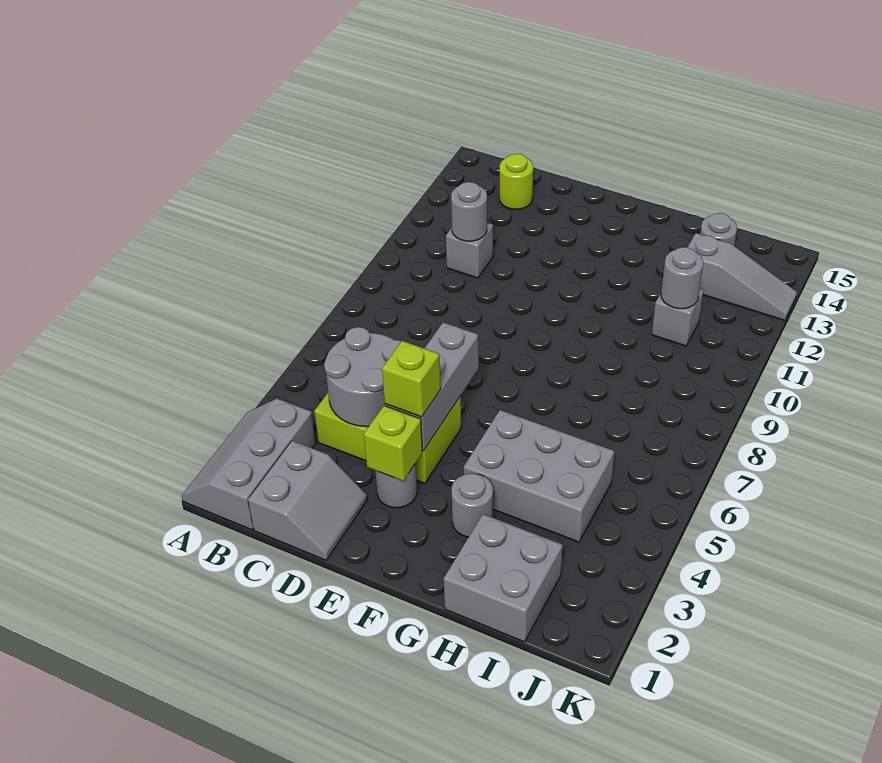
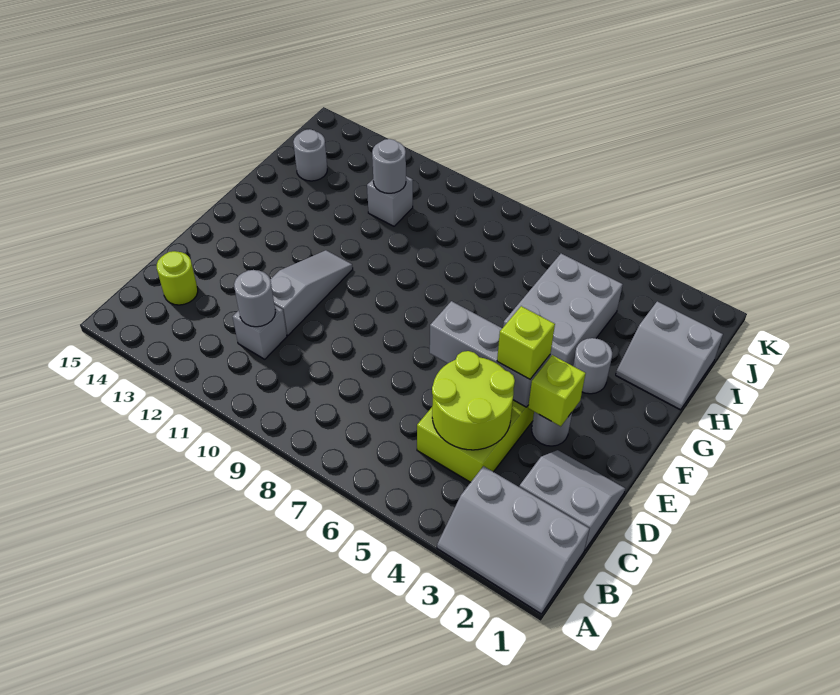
grey 2x2 round brick [324,327,401,427] -> lime 2x2 round brick [432,351,515,450]
grey 2x2 brick [444,514,563,642] -> grey 2x2 slope [616,301,723,410]
grey 1x3 slope [687,233,797,320] -> grey 1x3 slope moved to [270,250,353,335]

